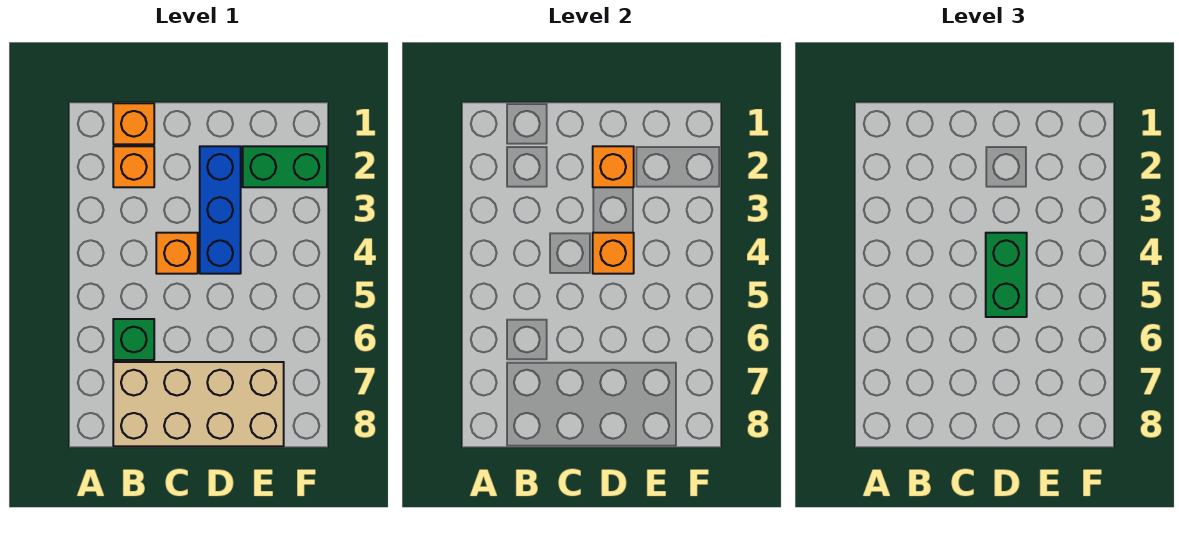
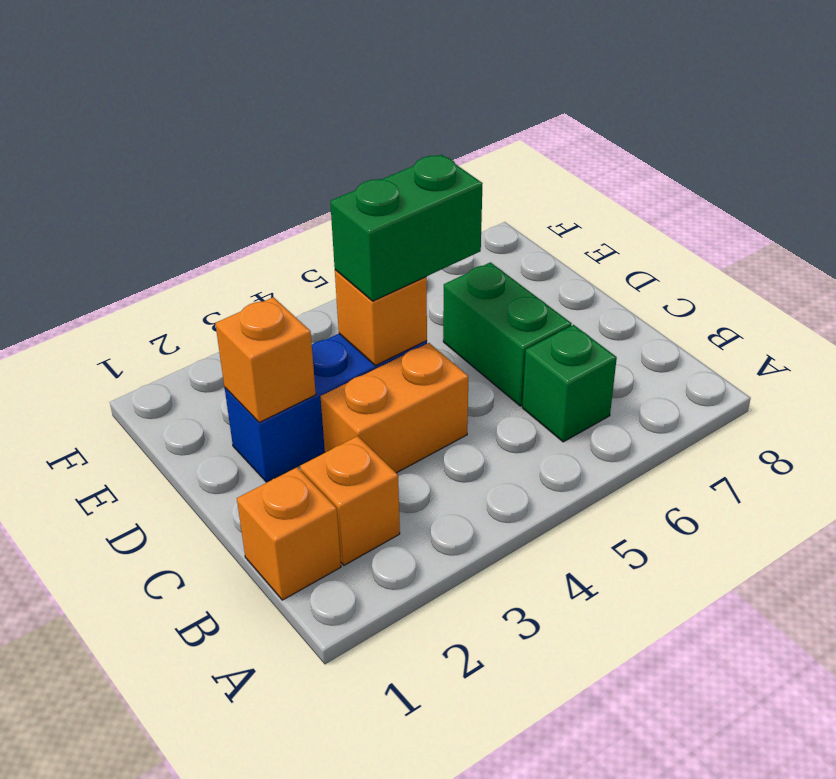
tan 2x4 brick [113,362,284,446] -> none
orange 1x1 brick [156,233,198,274] -> orange 1x2 brick [321,343,468,473]
green 1x2 brick [243,146,327,187] -> green 1x2 brick moved to [443,262,572,406]

